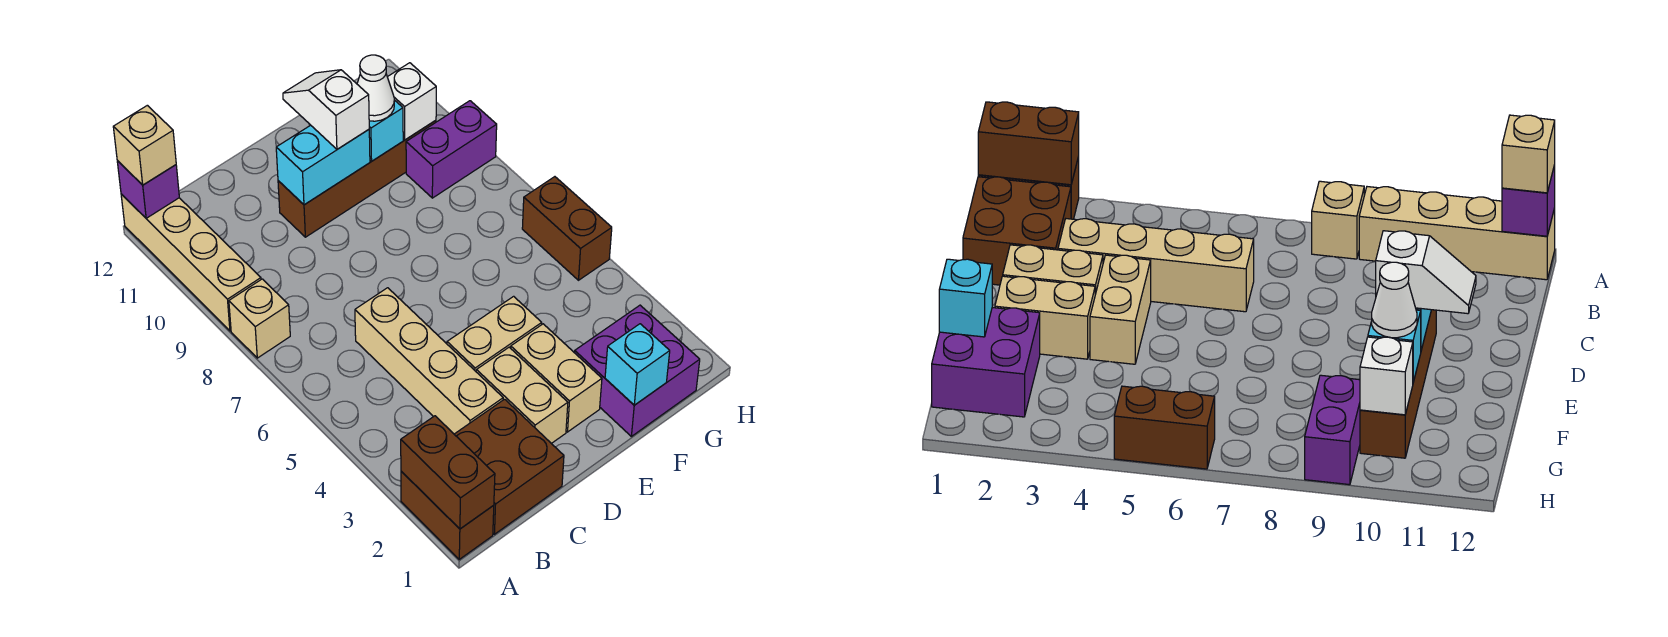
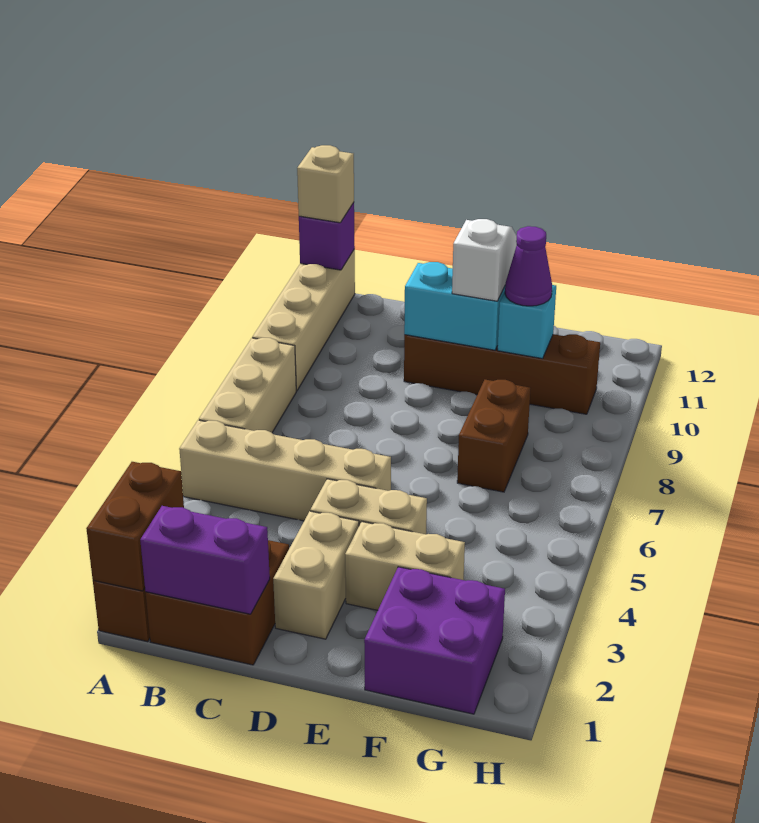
tan 1x1 brick [229,279,290,358] -> tan 1x3 brick [199,338,296,432]
tan 1x4 brick [355,288,503,434] -> tan 1x4 brick turned to [179,420,391,521]
tan 1x2 brick [511,324,602,432] -> tan 1x2 brick turned to [345,522,465,610]
cyan 1x1 brick [605,324,670,405] -> none
white 1x1 cone [357,55,394,121] -> purple 1x1 cone [505,226,552,306]
purple 1x2 brick [406,101,497,198] -> purple 1x2 brick moved to [140,506,270,614]
white 1x1 brick [388,63,436,140] -> none
brown 1x2 brick [522,177,612,280] -> brown 1x2 brick moved to [457,380,530,492]

